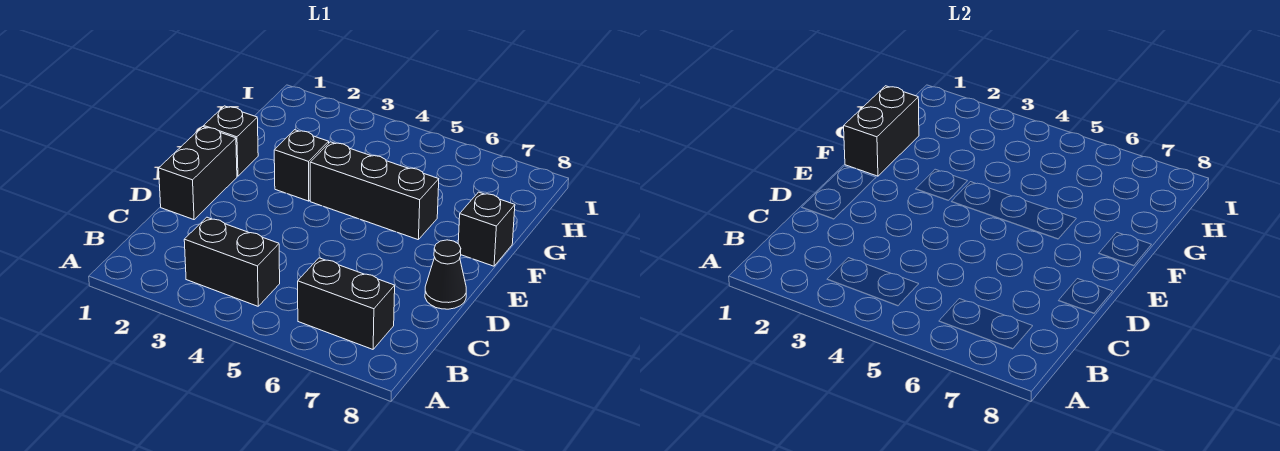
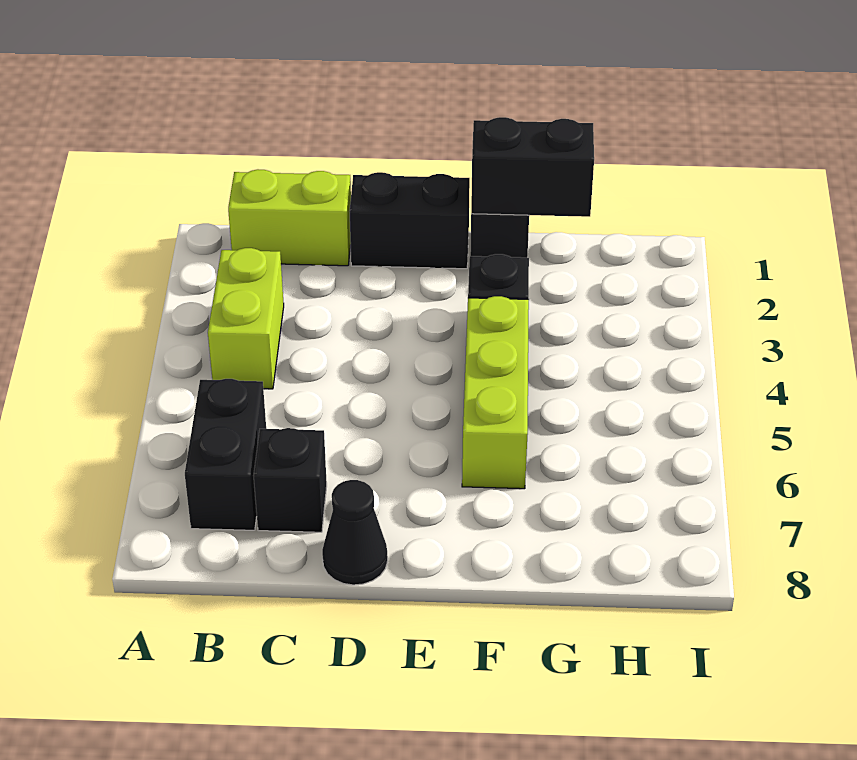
none -> lime 1x2 brick [228,169,351,266]
black 1x2 brick [184,217,280,306] -> lime 1x2 brick [208,248,284,389]
black 1x3 brick [310,142,439,240] -> lime 1x3 brick [462,296,529,489]
black 1x1 brick [458,192,515,266] -> black 1x1 brick moved to [254,428,327,532]

